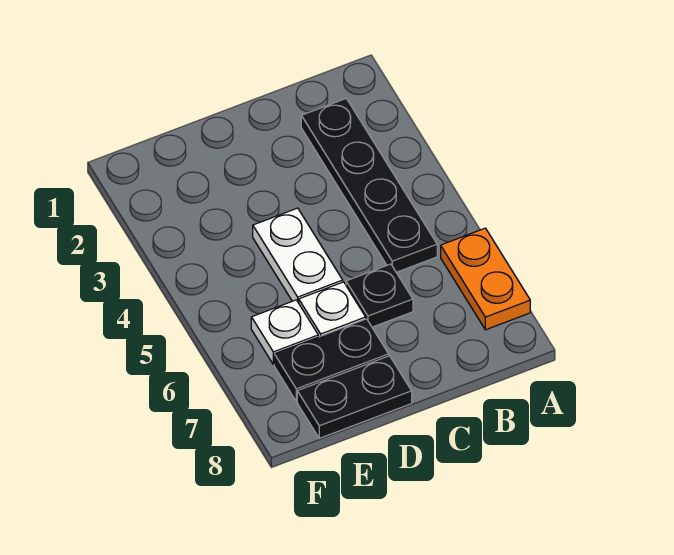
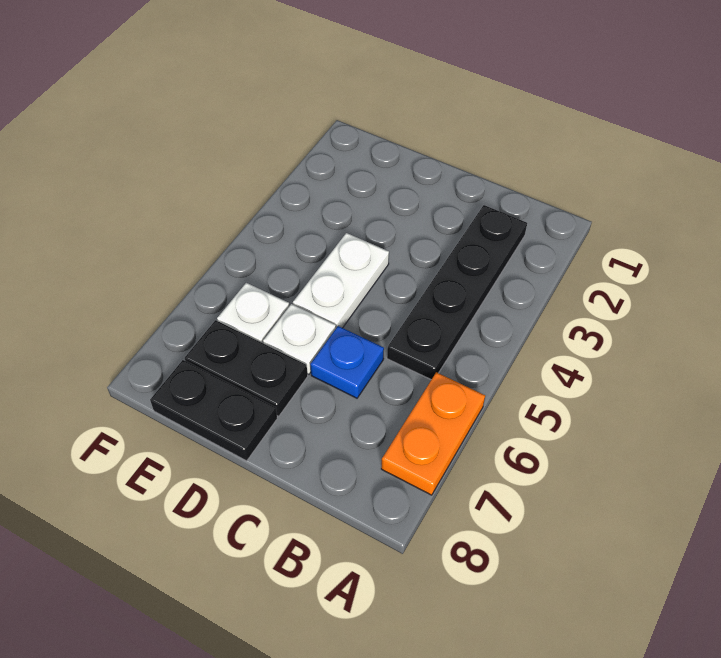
black 1x1 plate [346,264,413,327] -> blue 1x1 plate [310,326,384,398]

